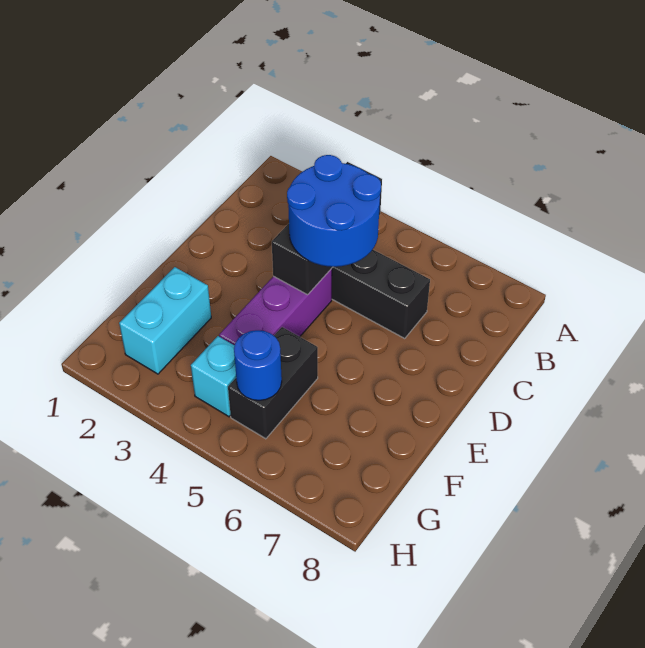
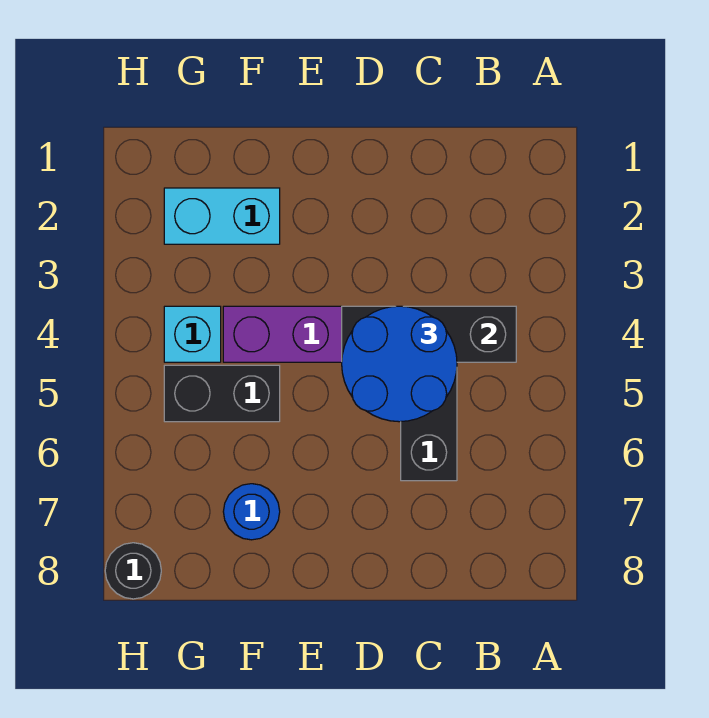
blue 1x1 round brick [234,330,282,400] -> blue 1x1 round brick moved to [223,484,280,540]
none -> black 1x1 round brick [105,543,161,599]

